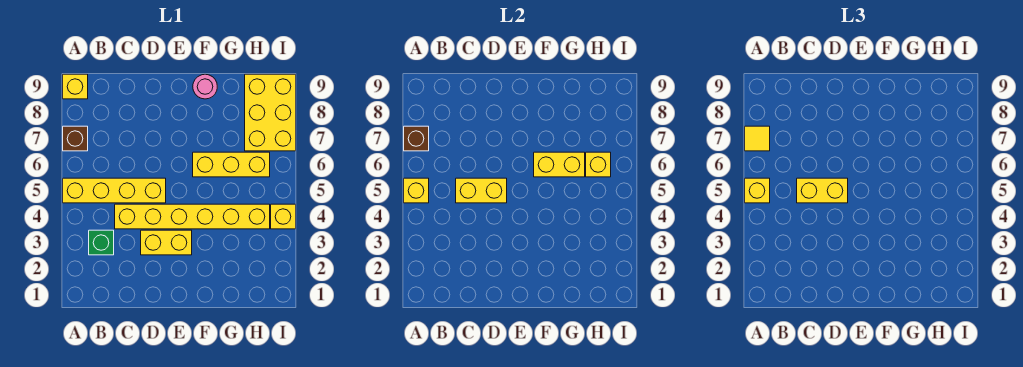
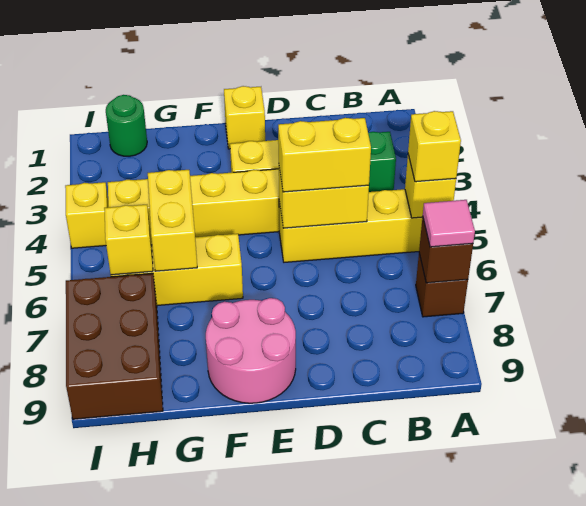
yellow 1x1 tile [745,126,770,151] -> pink 1x1 tile [423,200,475,247]
yellow 1x1 brick [63,74,88,99] -> yellow 1x1 brick moved to [224,86,265,149]
yellow 1x2 brick [534,152,585,177] -> yellow 1x2 brick turned to [148,170,197,271]
pink 1x1 round brick [193,74,217,99] -> pink 2x2 round brick [206,298,296,403]
none -> green 1x1 round brick [106,95,147,156]
yellow 2x3 brick [245,74,296,151] -> brown 2x3 brick [66,273,163,419]

